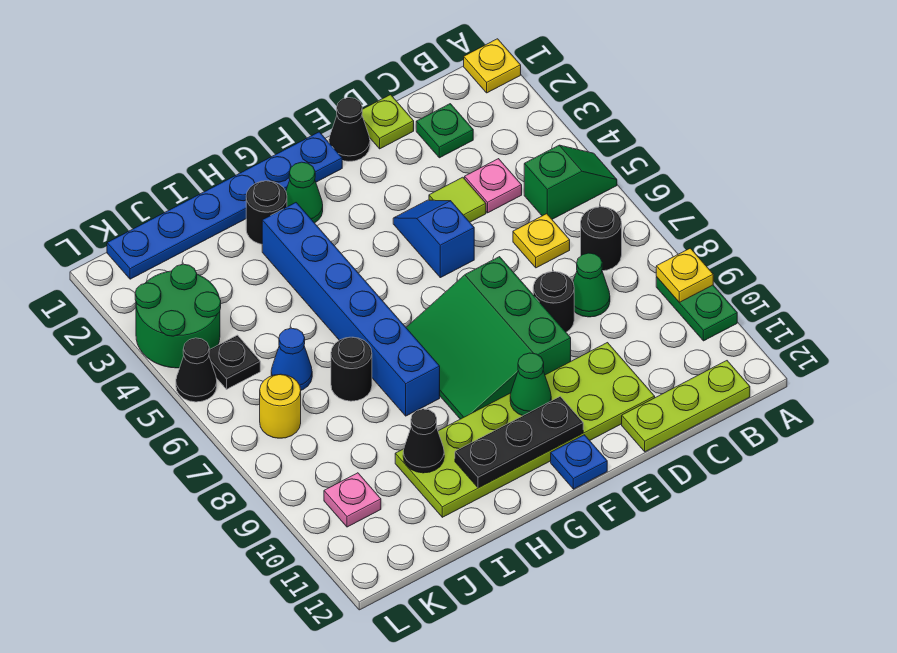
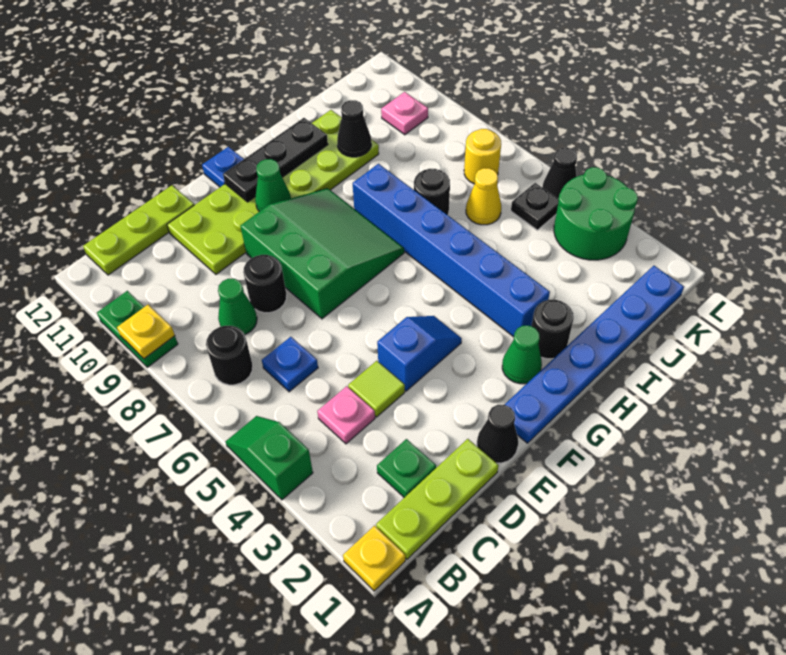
green 1x2 slope [524,145,617,219] -> green 1x2 slope turned to [226,416,313,500]
yellow 1x1 plate [513,214,570,268] -> blue 1x1 plate [262,337,318,392]
lime 1x1 plate [362,95,414,149] -> lime 1x3 plate [376,439,499,559]
blue 1x2 slope [393,200,474,278] -> blue 1x2 slope turned to [377,316,462,391]
blue 1x1 cone [271,328,312,390] -> yellow 1x1 cone [466,168,501,225]

